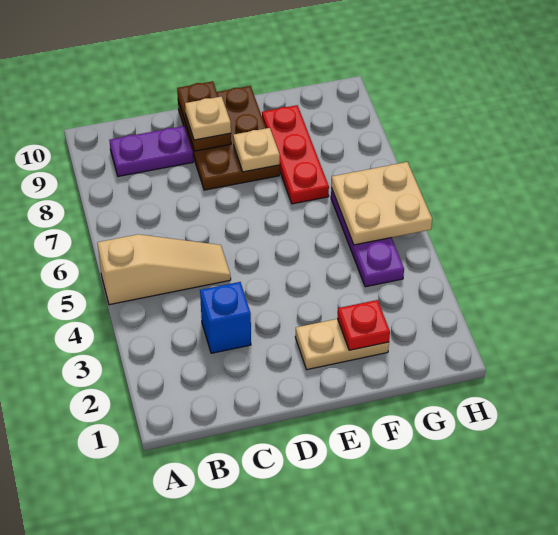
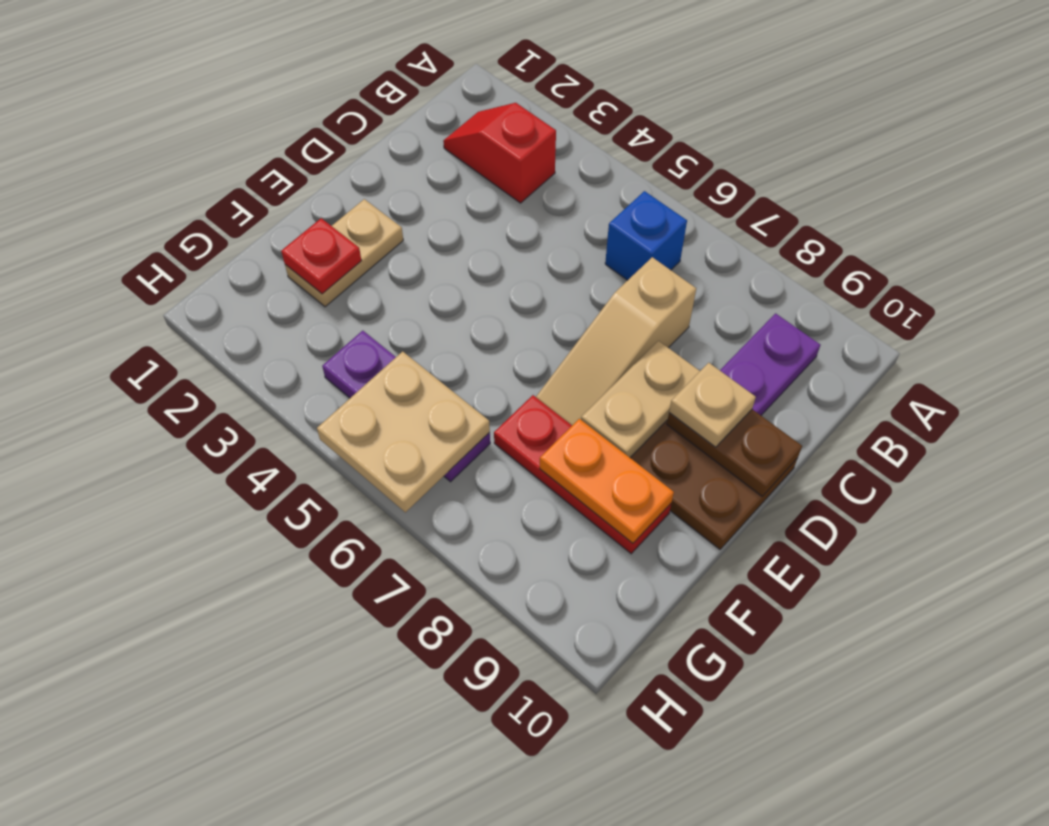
tan 1x3 slope [97,234,231,305] -> tan 1x3 slope moved to [536,257,696,425]
none -> red 1x2 slope [443,103,556,203]
blue 1x1 brick [200,282,251,353] -> blue 1x1 brick moved to [605,191,687,280]
tan 1x1 plate [233,128,280,172] -> tan 1x2 plate [581,341,700,458]
none -> orange 1x2 plate [540,419,674,543]

